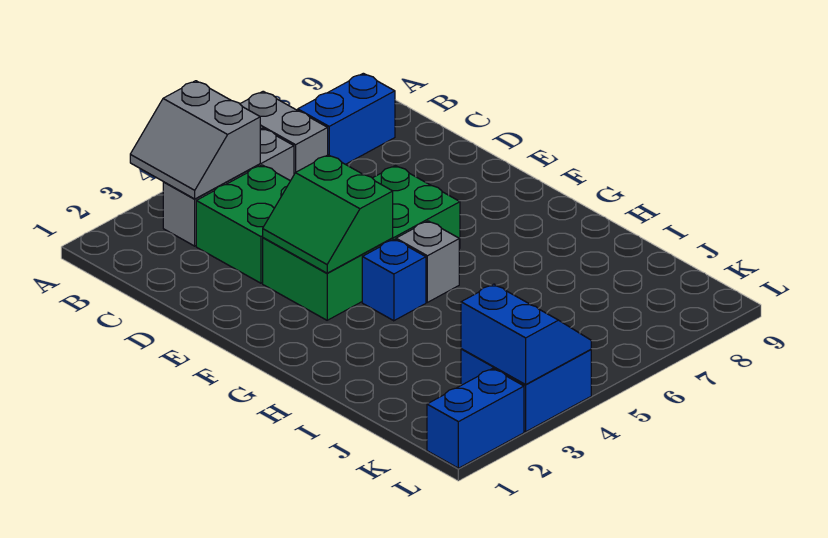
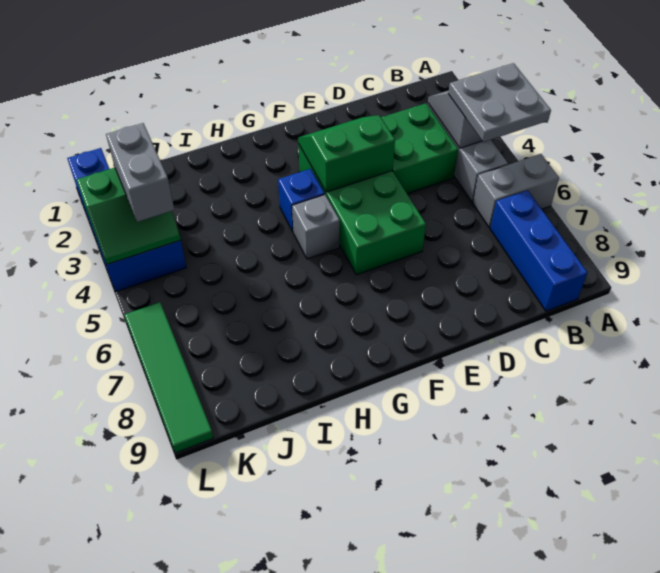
none -> grey 2x2 plate [448,63,551,142]
blue 1x2 brick [298,73,395,164] -> blue 1x3 brick [490,190,587,311]
blue 2x2 slope [461,284,591,384] -> green 2x2 slope [77,168,181,264]
none -> grey 1x2 brick [106,123,174,222]
none -> green 1x4 tile [125,302,213,453]

